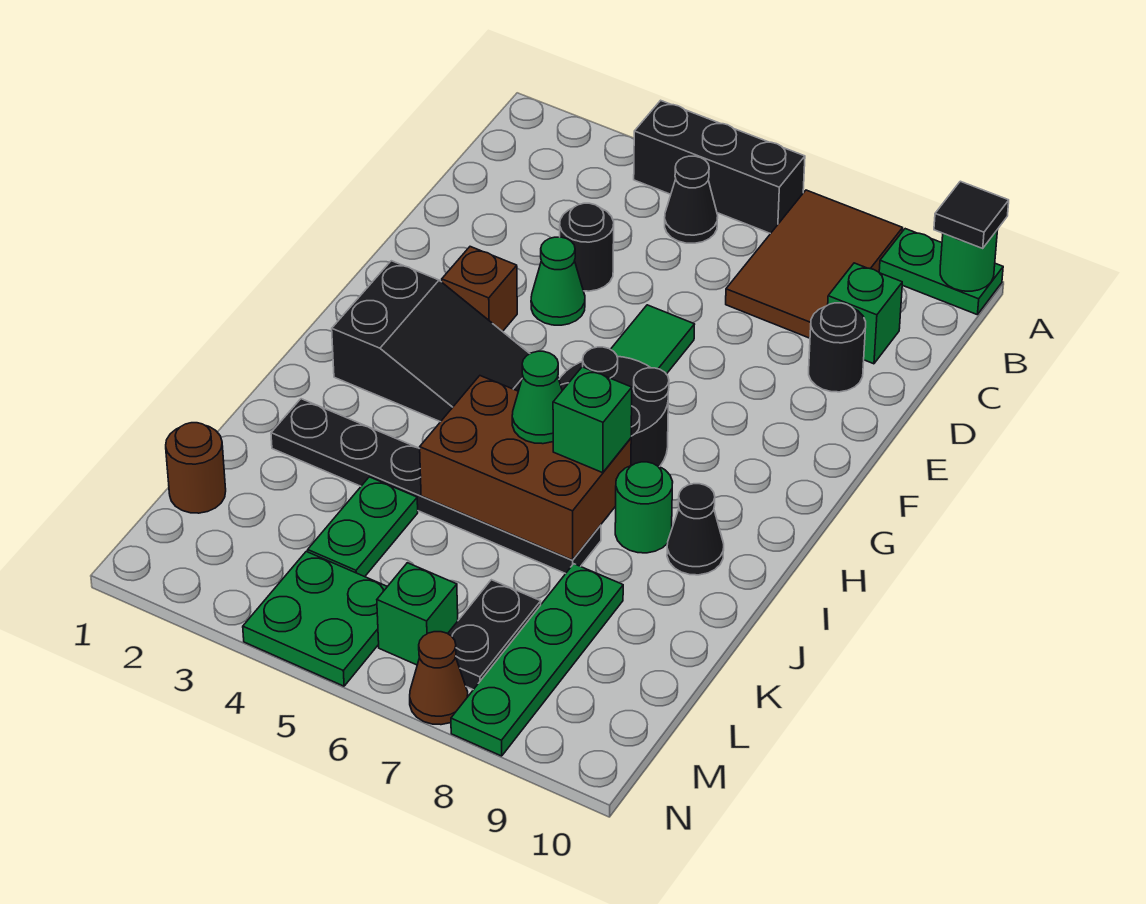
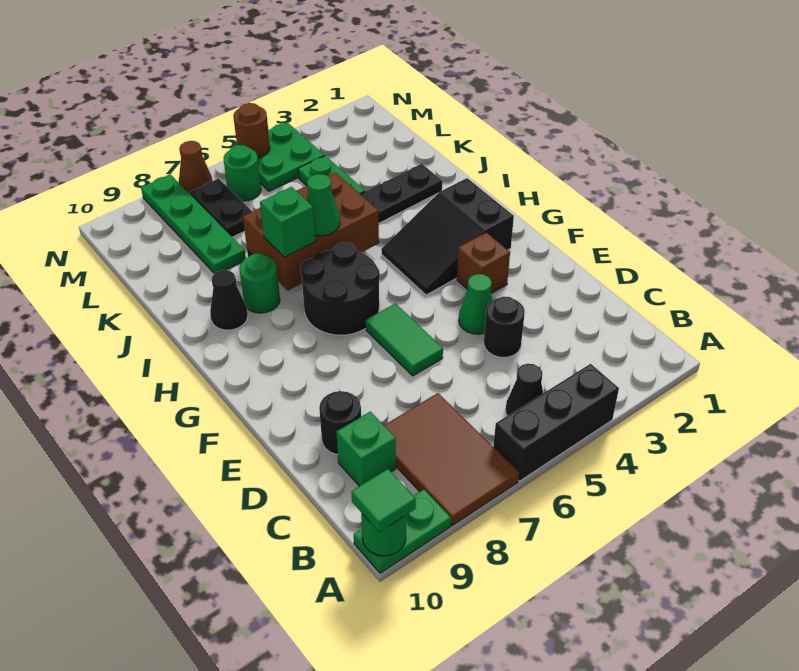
black 1x1 tile [934,181,1009,248] -> green 1x1 tile [351,469,416,532]
brown 1x1 round brick [166,423,226,513] -> brown 1x1 round brick moved to [233,103,270,158]
green 1x1 brick [377,563,458,665] -> green 1x1 round brick [223,145,261,201]

